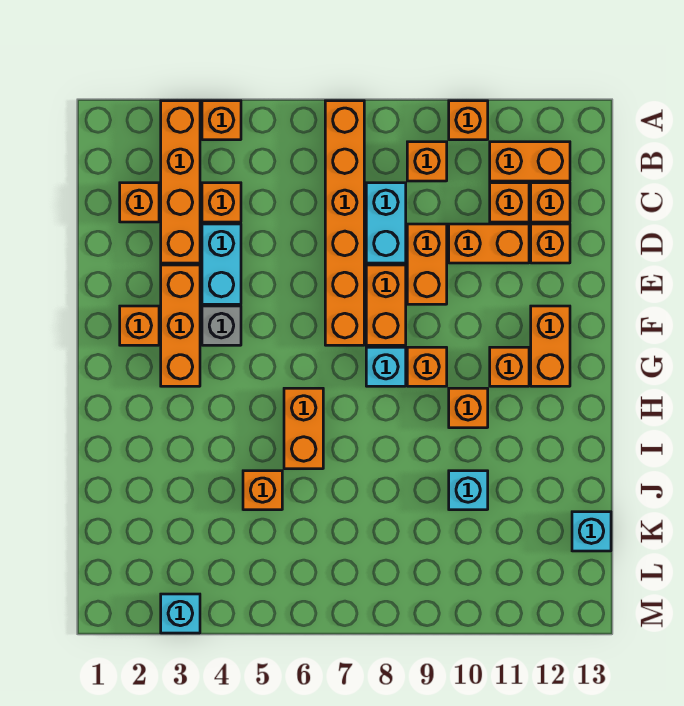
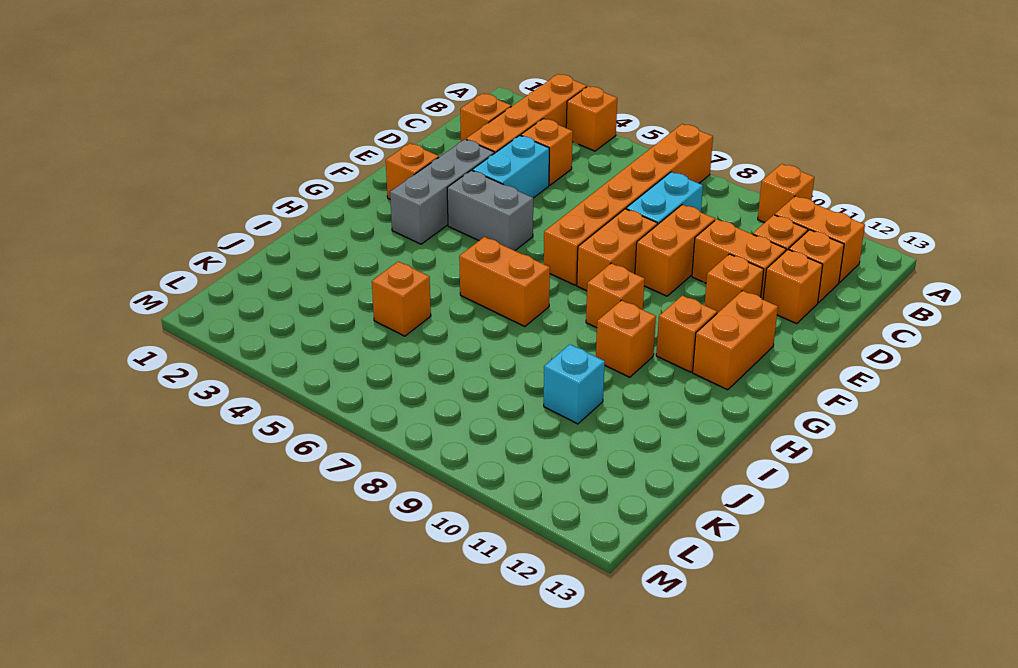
orange 1x1 brick [407,142,447,181] -> orange 1x1 brick moved to [705,254,764,313]
orange 1x3 brick [161,265,200,386] -> grey 1x3 brick [390,139,494,244]
grey 1x1 brick [202,306,241,345] -> grey 1x2 brick [447,170,533,251]
cyan 1x1 brick [366,347,406,386] -> none
orange 1x2 brick [284,388,323,469] -> orange 1x2 brick turned to [459,237,550,326]
cyan 1x1 brick [572,512,611,551] -> none
cyan 1x1 brick [161,594,200,633] -> none

